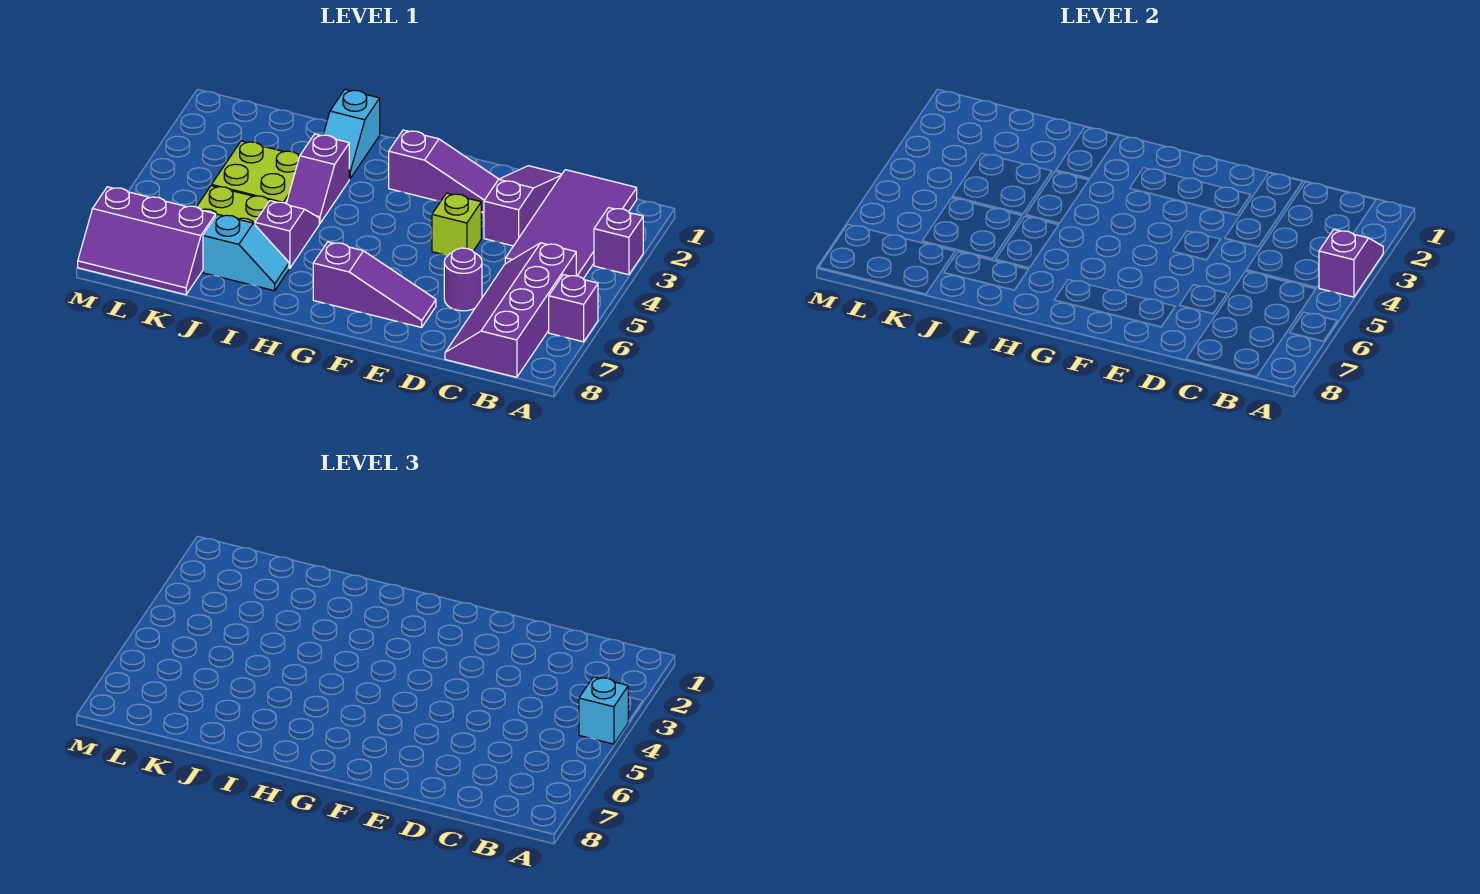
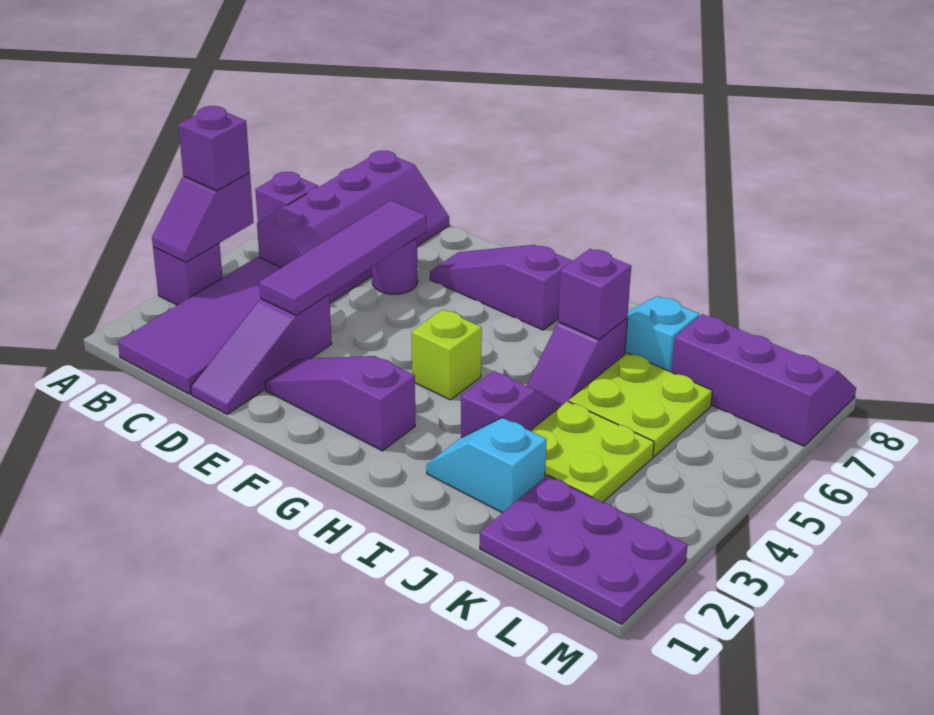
cyan 1x1 brick [579,677,628,744] -> purple 1x1 brick [178,106,250,191]
none -> purple 1x4 tile [259,200,427,315]
lime 1x1 brick [432,193,481,255] -> lime 1x1 brick moved to [411,310,482,400]
cyan 1x2 slope [323,89,380,179] -> cyan 1x2 slope turned to [426,418,547,513]
none -> purple 1x1 brick [558,249,631,340]
none -> purple 2x3 plate [480,475,688,624]

